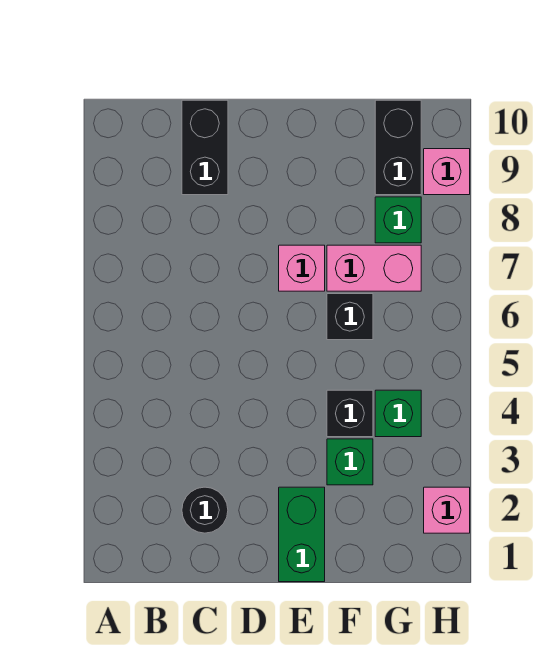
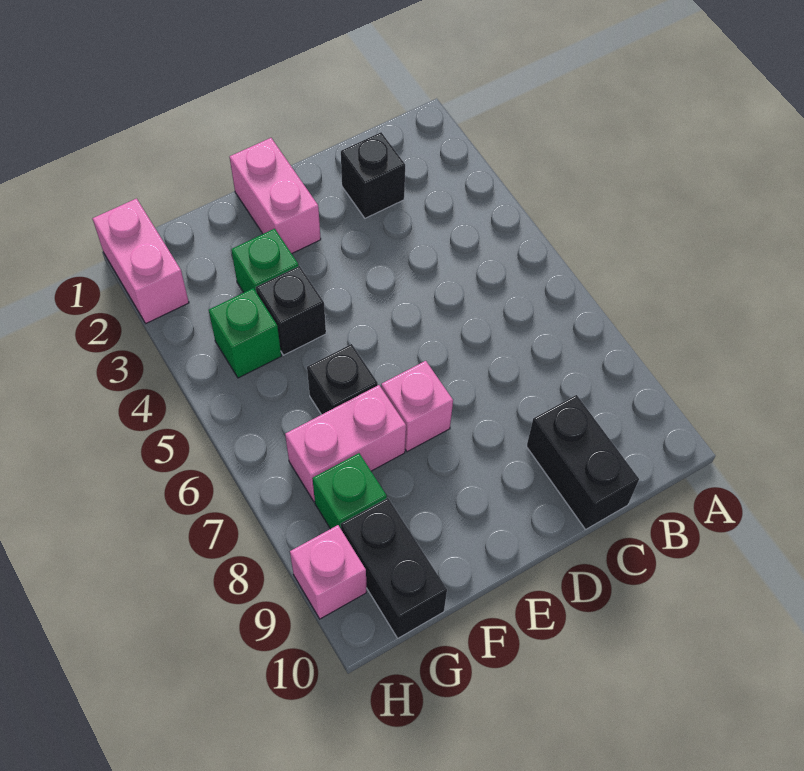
black 1x1 round brick [182,487,228,533] -> black 1x1 brick [341,132,405,218]
green 1x2 brick [279,487,325,582] -> pink 1x2 brick [230,138,321,254]
pink 1x1 brick [424,487,470,533] -> pink 1x2 brick [92,199,189,323]

